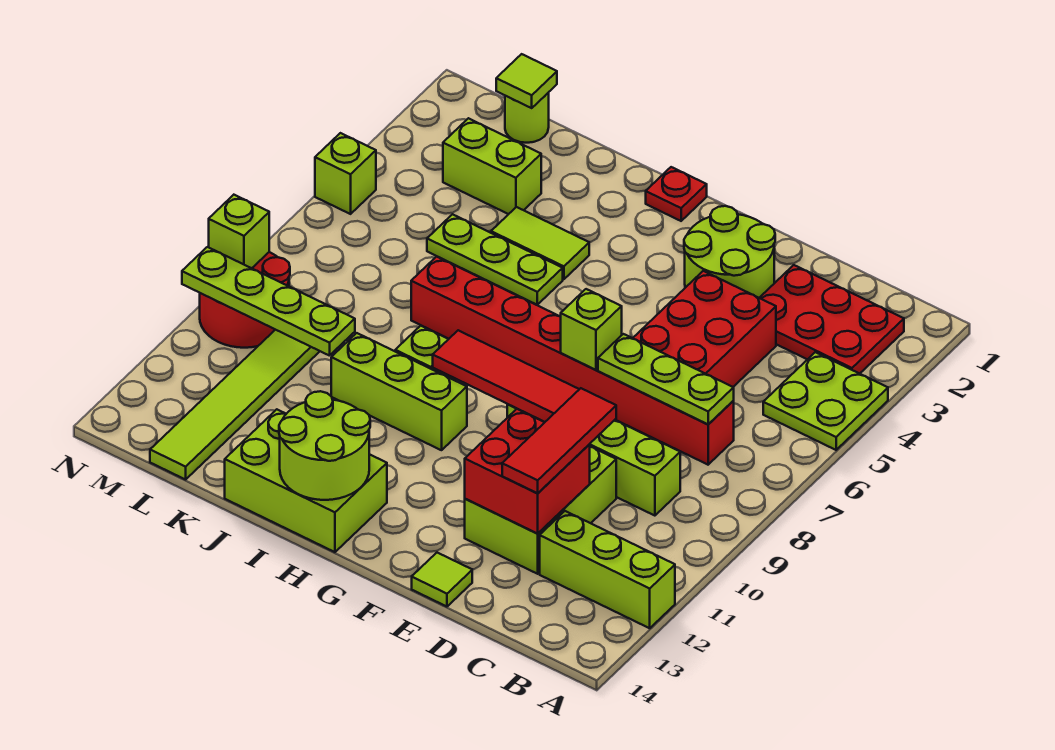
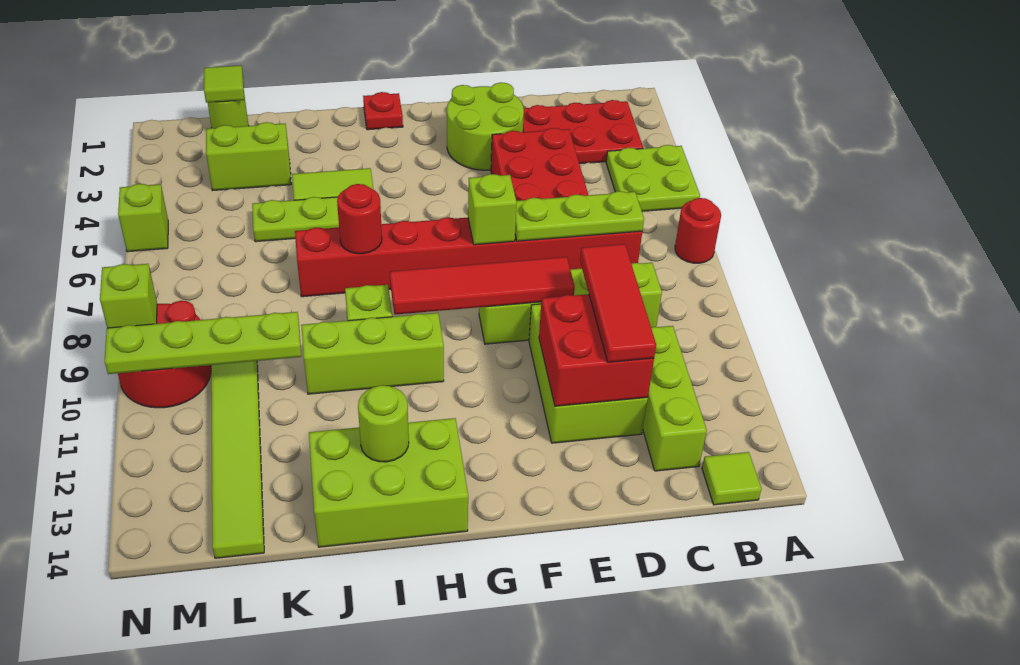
none -> red 1x1 round brick [675,198,721,263]
lime 1x3 brick [540,511,675,628] -> lime 1x3 brick turned to [643,326,707,471]
lime 1x1 tile [412,553,472,607] -> lime 1x1 tile moved to [702,452,762,505]
lime 2x2 round brick [279,391,370,500] -> lime 1x1 round brick [358,385,409,462]
none -> red 1x1 round brick [337,184,382,254]

